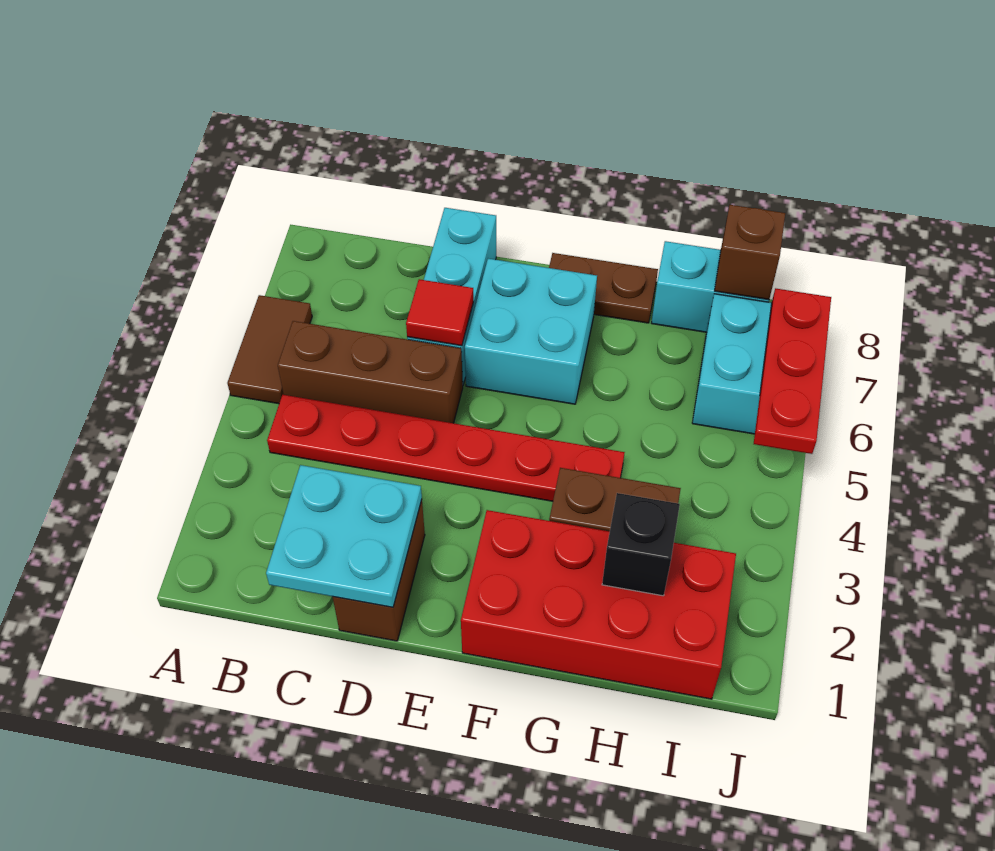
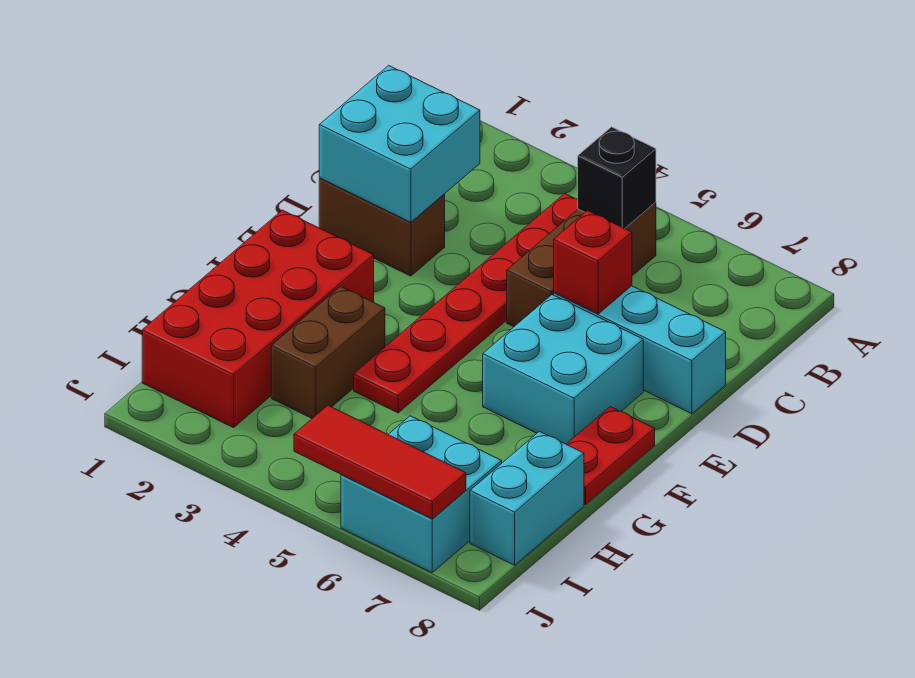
brown 1x2 tile [227,295,312,404] -> none
cyan 2x2 plate [266,465,422,607] -> cyan 2x2 brick [319,65,480,222]
red 1x1 tile [406,279,473,346] -> red 1x1 brick [554,211,632,314]
brown 1x2 plate [549,253,658,323] -> red 1x2 plate [566,407,655,505]
black 1x1 brick [602,493,680,596] -> black 1x1 brick moved to [578,127,656,229]
brown 1x1 brick [715,205,785,300] -> none
red 1x3 plate [754,288,831,454] -> red 1x3 tile [294,405,466,519]

